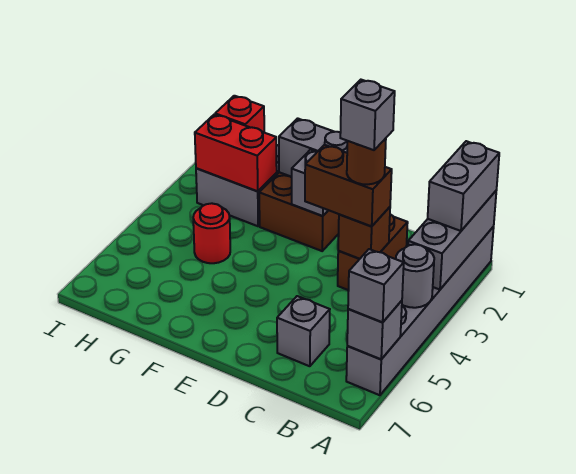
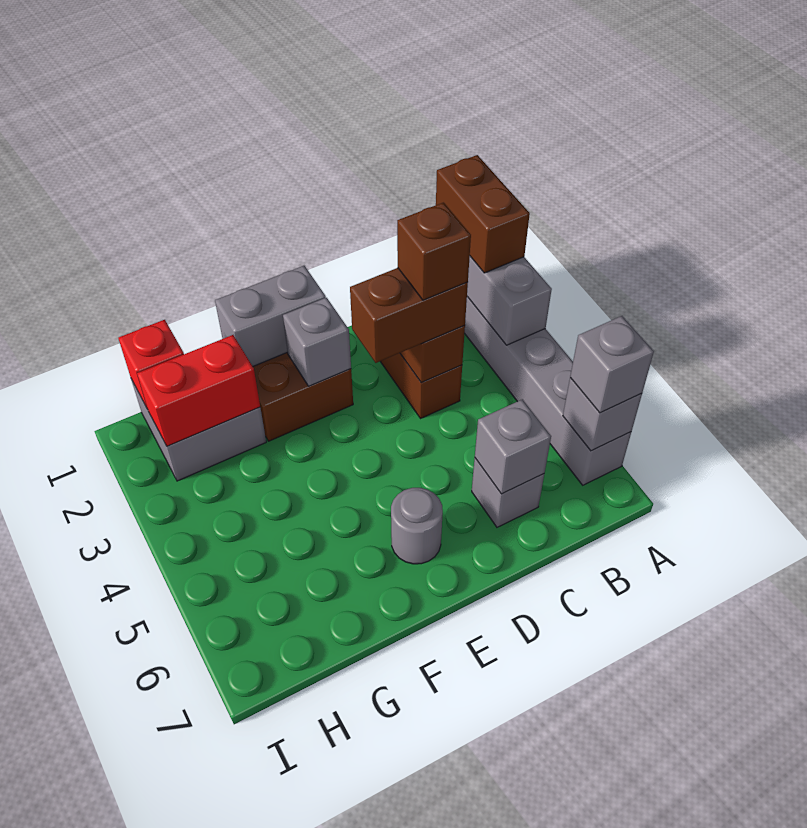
grey 1x2 brick [428,141,499,231] -> brown 1x2 brick [436,155,530,273]
grey 1x1 round brick [396,244,434,308] -> grey 1x1 round brick moved to [391,488,443,564]
brown 1x1 round brick [347,138,386,184] -> brown 1x1 brick [397,203,471,300]
grey 1x1 brick [340,80,395,150] -> grey 1x1 brick moved to [475,399,551,494]
red 1x1 round brick [193,203,230,263] -> none

